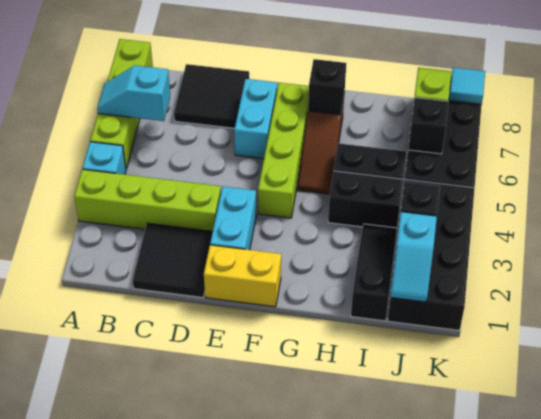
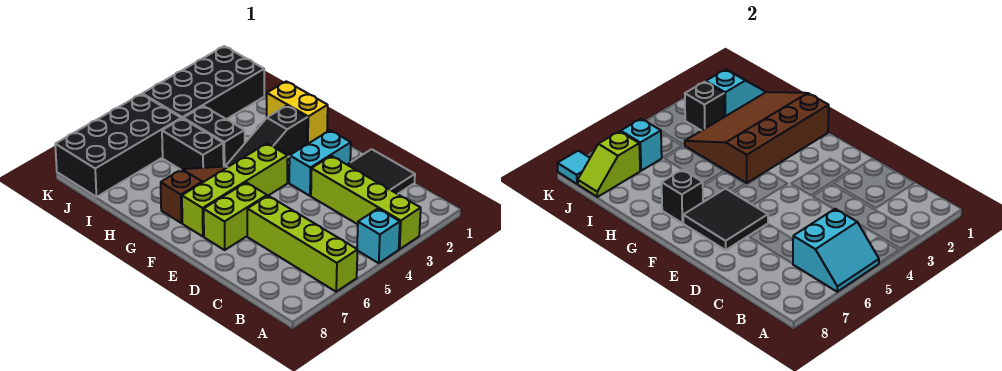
lime 1x4 brick [90,39,153,169] -> lime 1x4 brick turned to [247,196,358,292]
cyan 1x2 slope [97,65,170,121] -> cyan 2x2 slope [793,209,879,292]
black 2x2 tile [174,64,249,128] -> black 2x2 tile moved to [683,189,768,250]
yellow 1x2 brick [204,245,281,307] -> yellow 1x2 brick moved to [267,81,328,144]
cyan 1x2 brick [234,79,277,159] -> lime 1x2 brick [204,183,267,250]
none -> brown 3x4 slope [685,92,829,183]
black 1x3 slope [351,224,397,321] -> black 1x3 slope moved to [226,106,307,168]
black 1x1 brick [408,97,449,154] -> cyan 1x1 brick [621,119,662,171]

